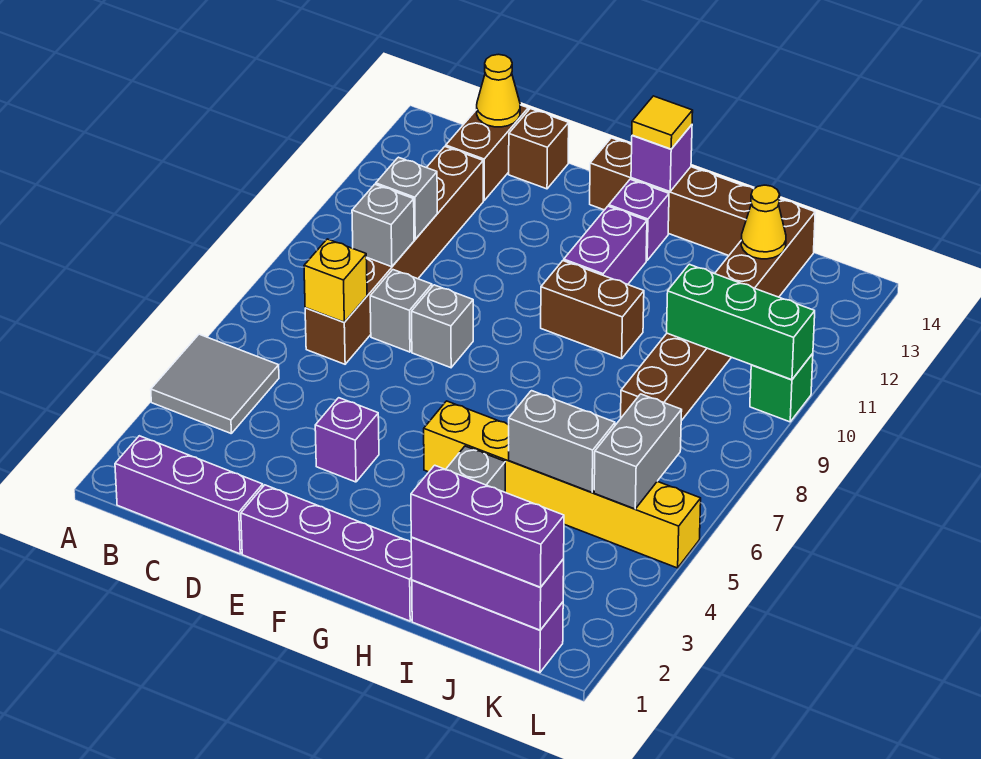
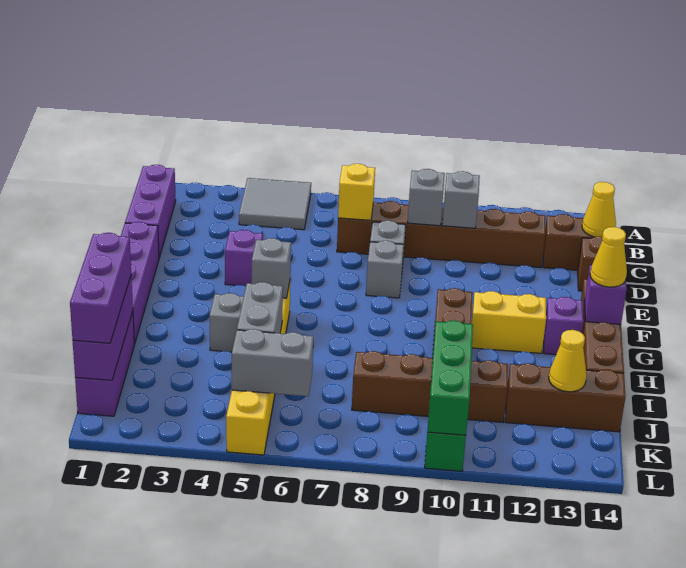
none -> grey 1x1 brick [252,238,291,298]
purple 1x2 brick [564,206,647,285] -> yellow 1x2 brick [471,291,546,353]
yellow 1x1 tile [632,96,693,149] -> yellow 1x1 cone [590,227,627,287]

